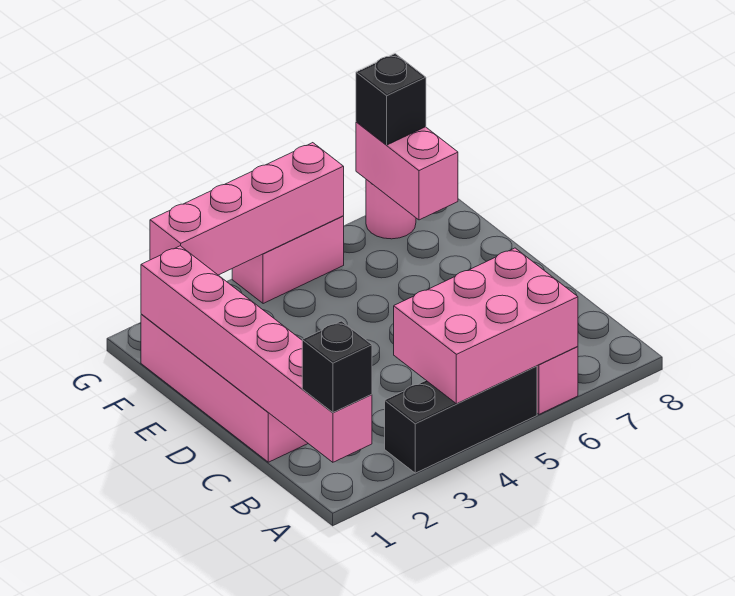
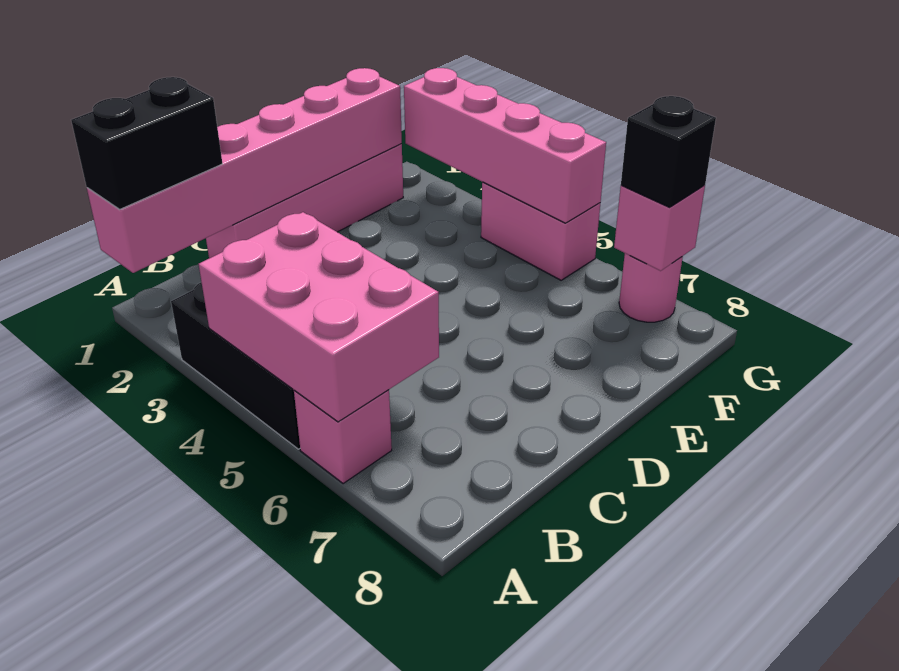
black 1x1 brick [302,321,372,412] -> black 1x2 brick [71,77,222,209]
pink 1x2 brick [356,122,458,220] -> pink 1x1 brick [614,185,705,271]

